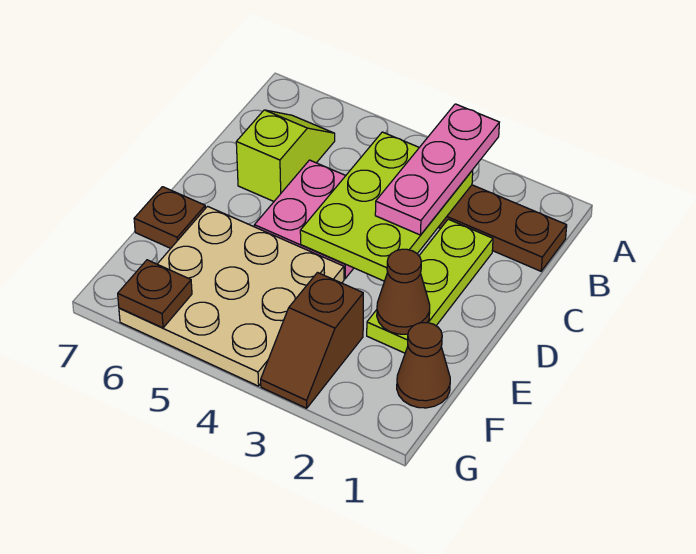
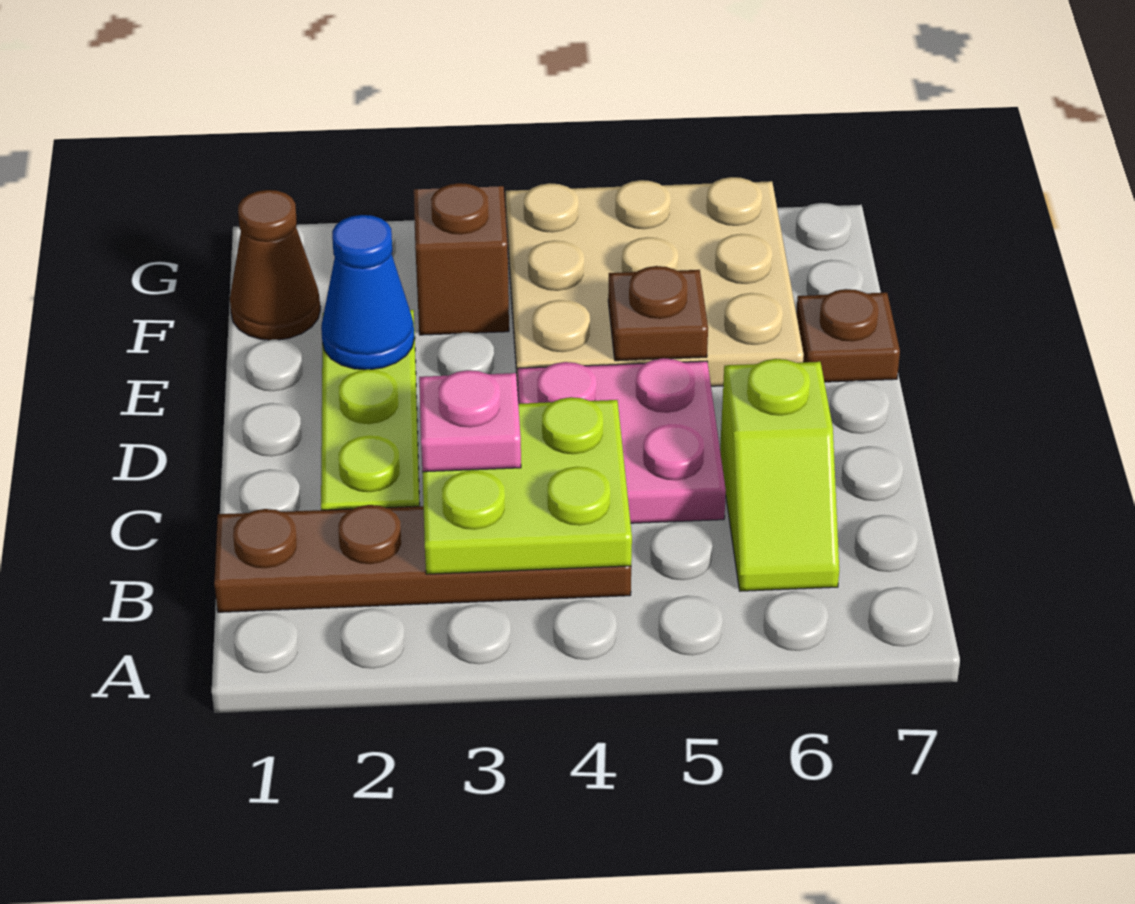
pink 1x3 plate [375,104,499,235] -> pink 1x1 plate [419,370,521,472]
lime 2x3 plate [300,132,473,281] -> lime 2x2 plate [422,397,632,574]
brown 1x1 cone [377,249,430,334] -> blue 1x1 cone [321,215,414,370]
brown 1x1 plate [118,260,192,328] -> brown 1x1 plate moved to [608,266,708,361]

